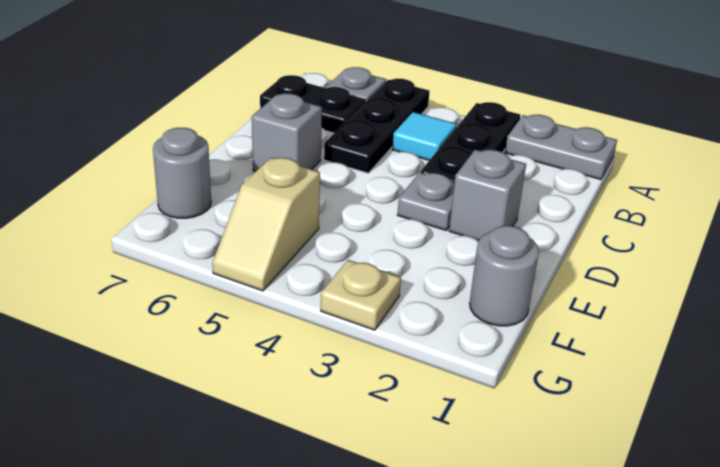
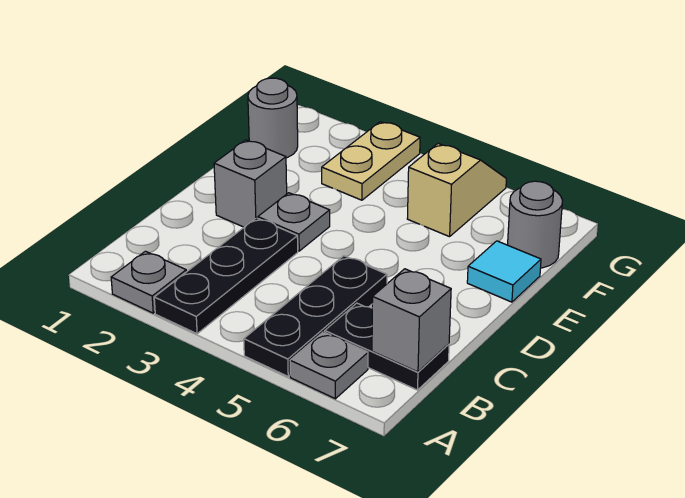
grey 1x2 plate [505,115,617,180] -> grey 1x1 plate [111,251,186,313]
cyan 1x1 tile [392,112,457,160] -> cyan 1x1 tile moved to [467,241,541,302]
grey 1x1 brick [252,93,322,172] -> grey 1x1 brick moved to [372,269,451,372]
tan 1x1 plate [321,260,401,330] -> tan 1x2 plate [322,122,420,200]

